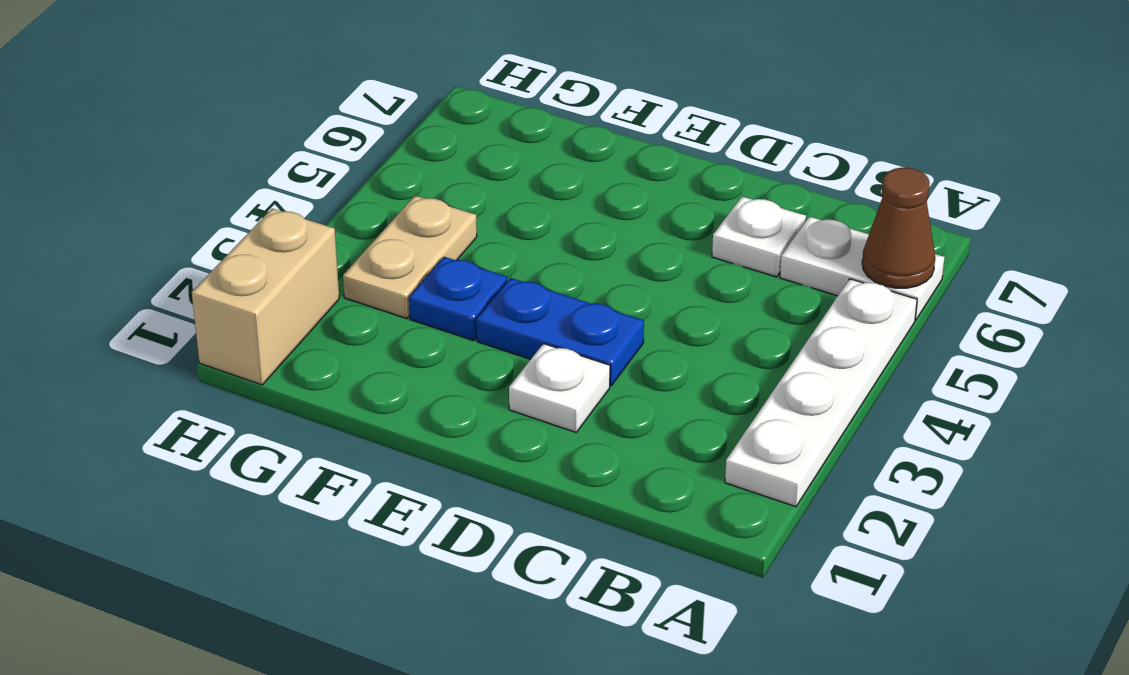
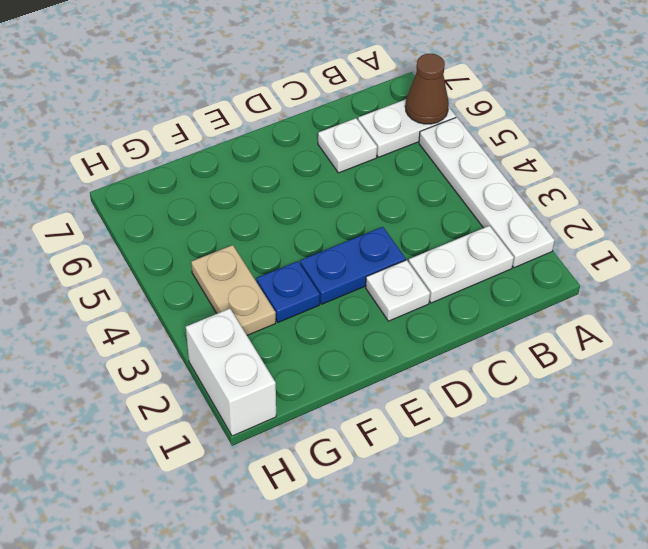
none -> white 1x2 plate [409,226,514,303]
tan 1x2 brick [192,208,339,385] -> white 1x2 brick [186,309,276,436]

